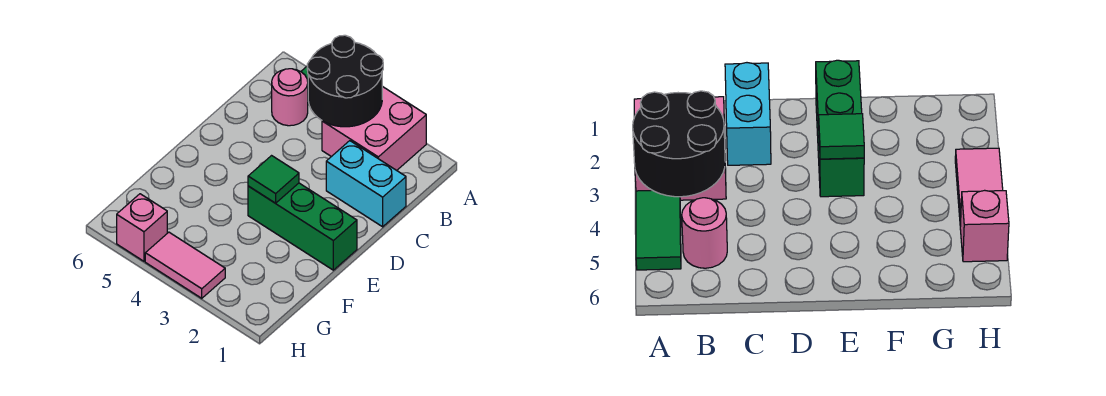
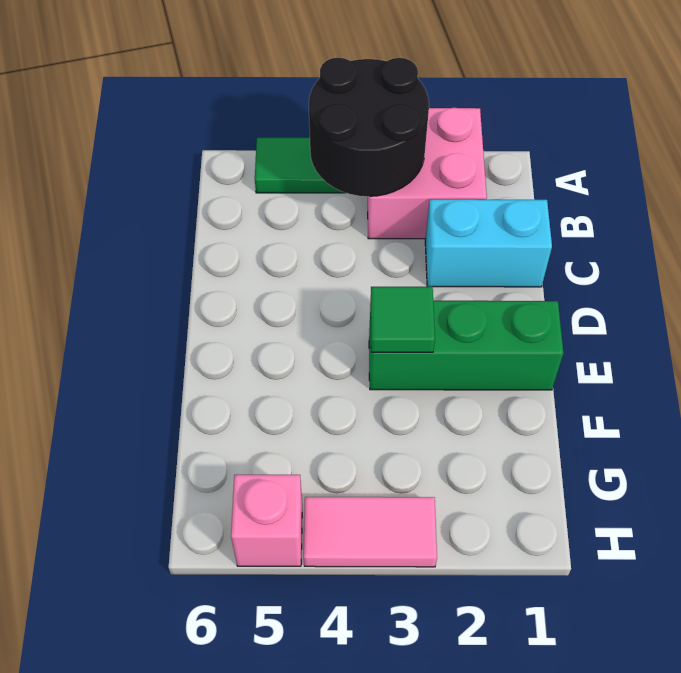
pink 1x1 round brick [272,69,308,126] -> none

